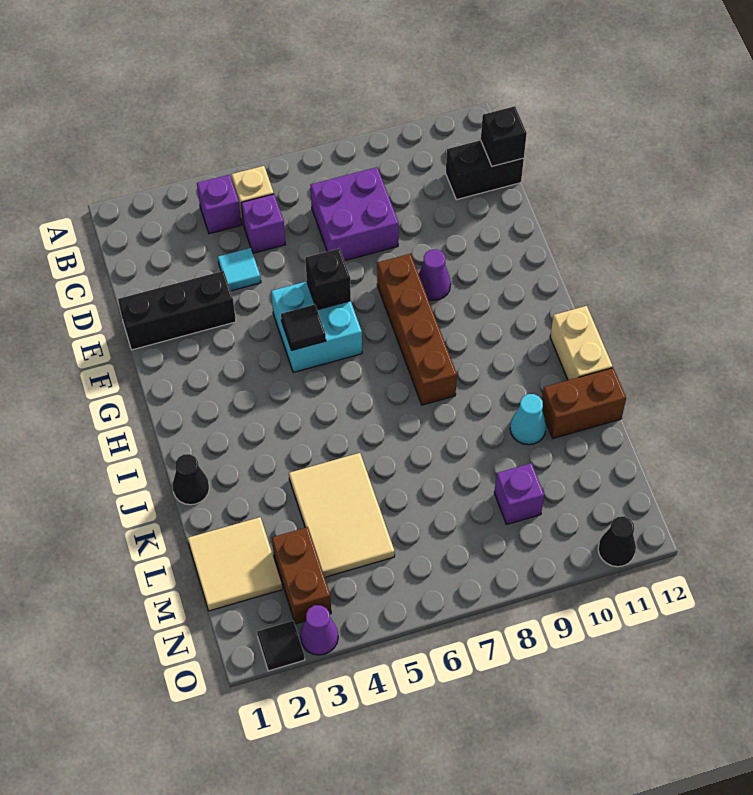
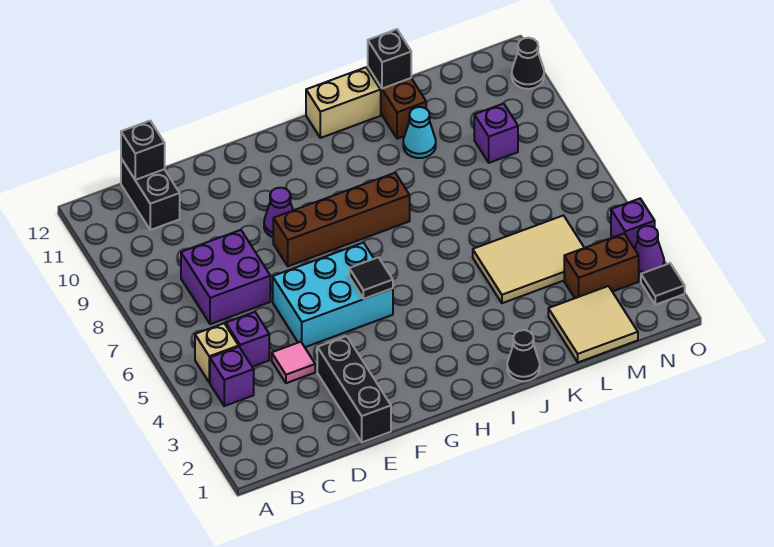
cyan 1x1 tile [218,248,261,291] -> pink 1x1 tile [272,342,315,383]
cyan 2x2 brick [271,281,362,373] -> cyan 2x3 brick [273,243,393,347]
black 1x1 brick [305,248,351,310] -> black 1x1 brick moved to [368,29,411,89]
none -> purple 1x1 brick [611,199,655,249]

